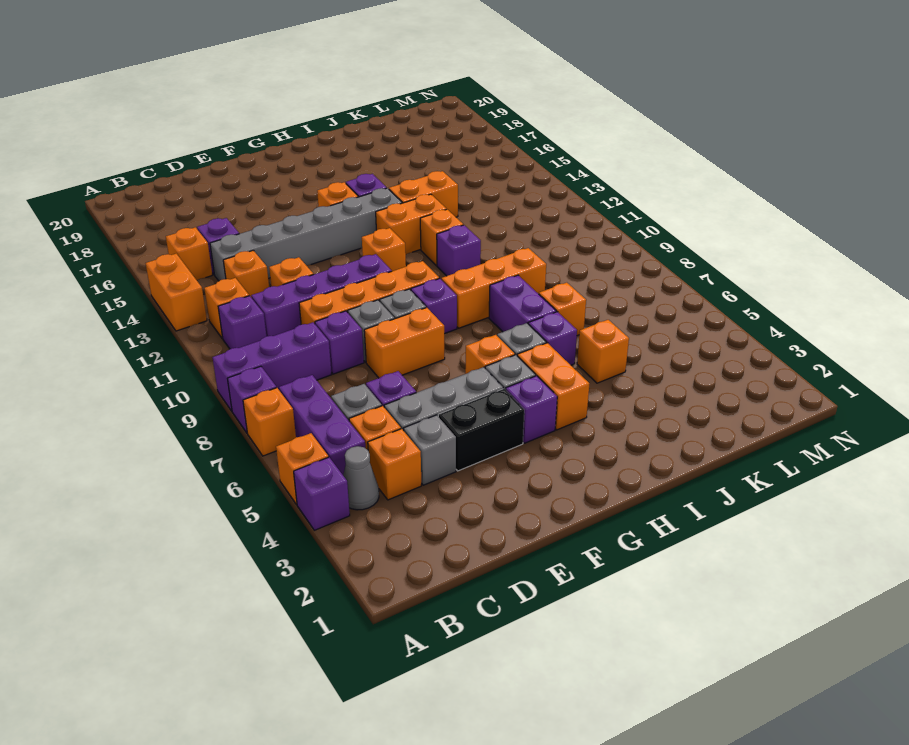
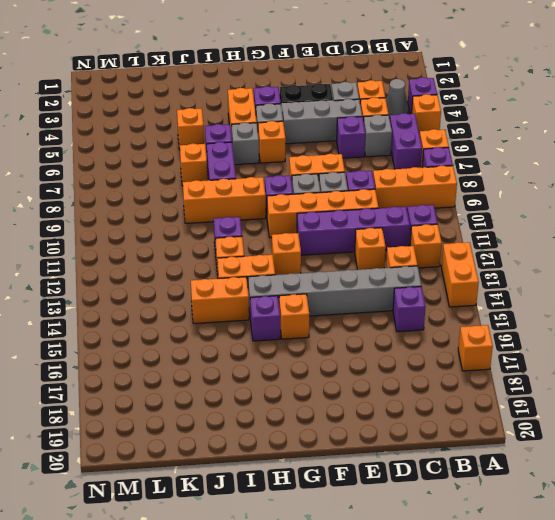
purple 1x3 brick [213,323,332,411] -> orange 1x3 brick [373,166,457,209]
purple 1x3 brick [279,375,365,475] -> purple 1x2 brick [390,113,422,169]
orange 1x1 brick [166,227,212,280] -> orange 1x1 brick moved to [458,325,493,371]

